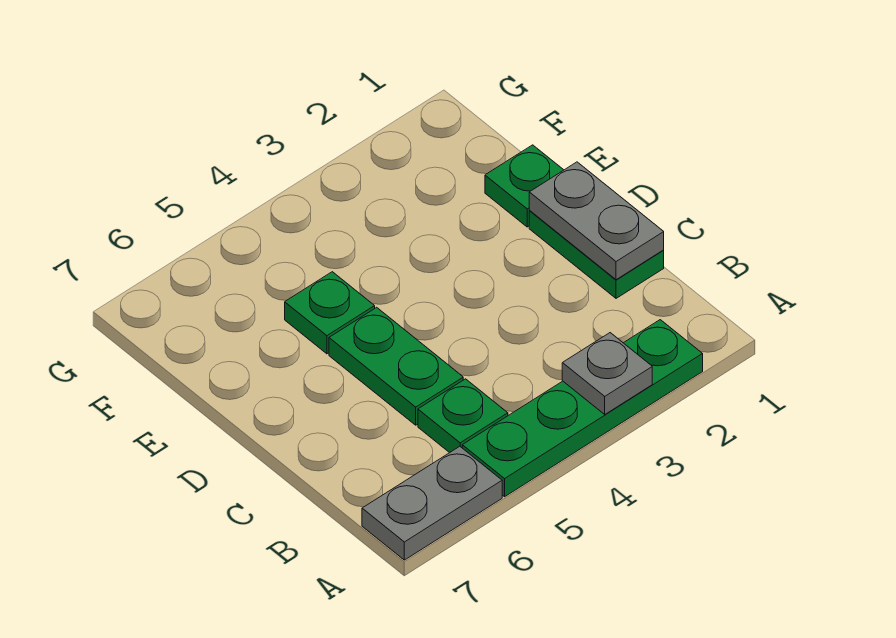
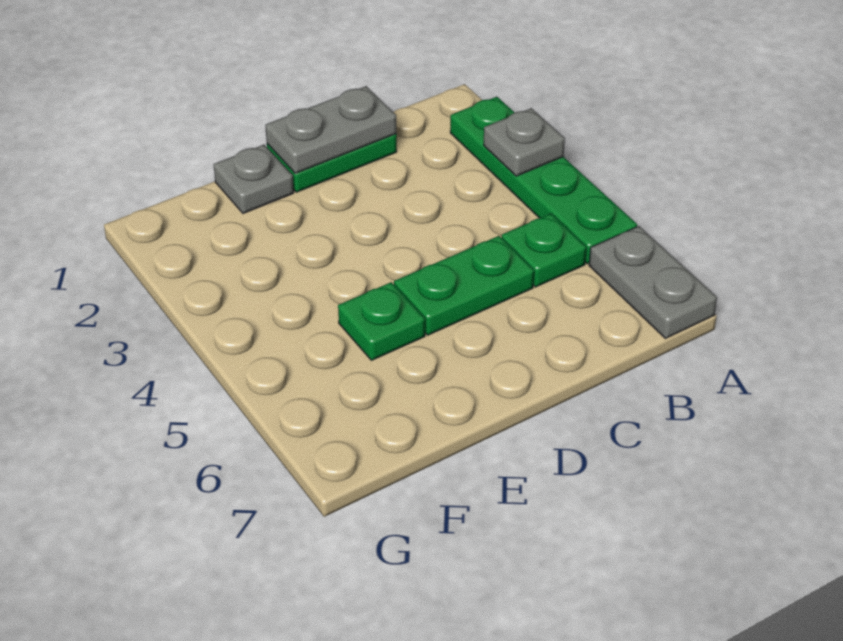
green 1x1 plate [485,145,563,227] -> grey 1x1 plate [214,145,294,214]

